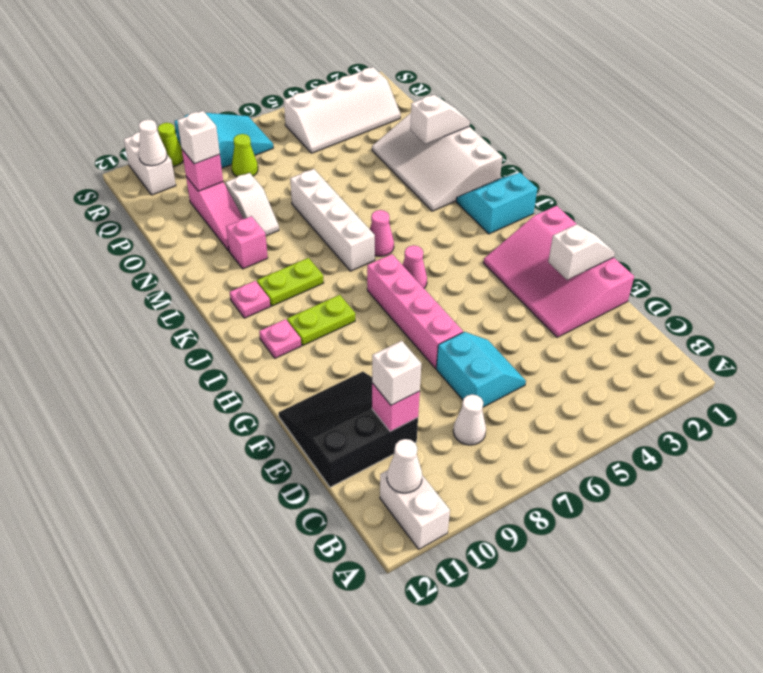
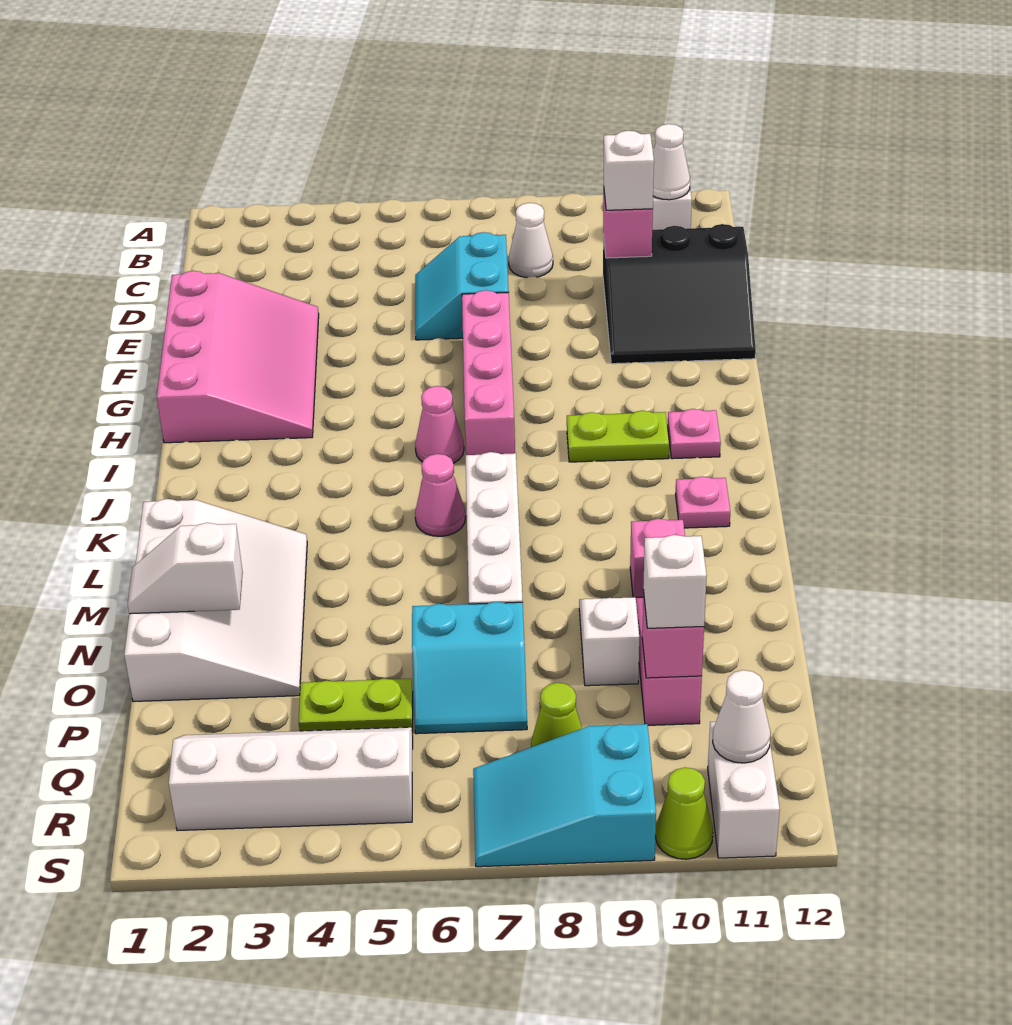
white 1x2 slope [548,224,615,280] -> none
cyan 2x2 slope [456,173,537,234] -> cyan 2x2 slope moved to [412,602,527,734]
lime 1x2 plate [257,258,324,306] -> lime 1x2 plate moved to [299,679,413,733]

